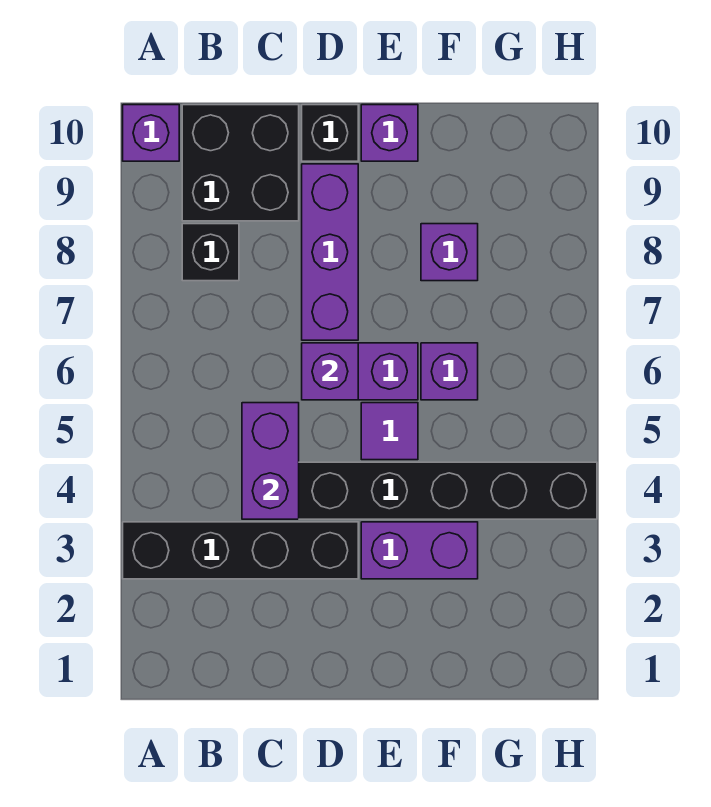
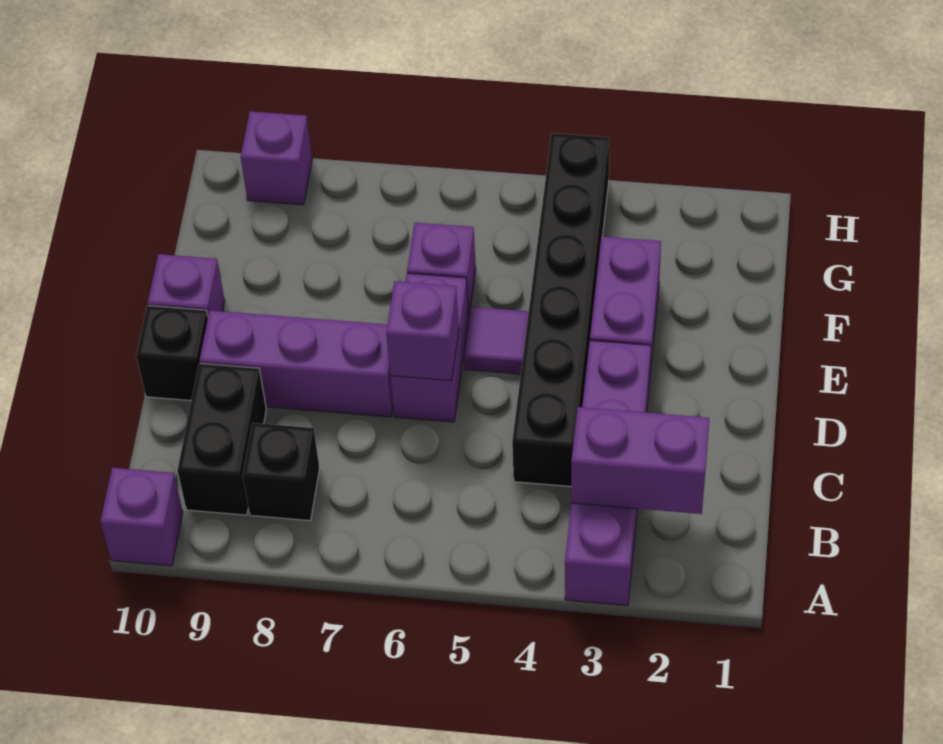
black 1x4 brick [123,522,358,579] -> purple 1x4 brick [565,341,651,606]
black 2x2 brick [182,105,299,221] -> black 1x2 brick [177,363,266,515]
purple 1x2 brick [242,403,299,519] -> purple 1x2 brick moved to [571,407,709,514]
purple 1x1 brick [421,224,478,281] -> purple 1x1 brick moved to [241,111,312,205]

